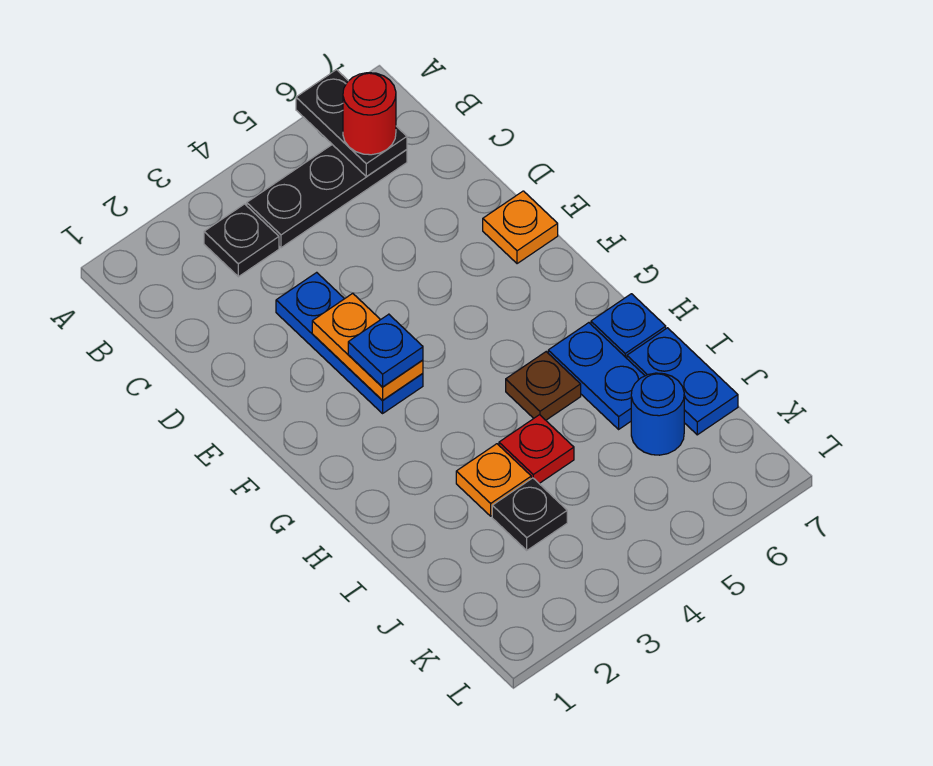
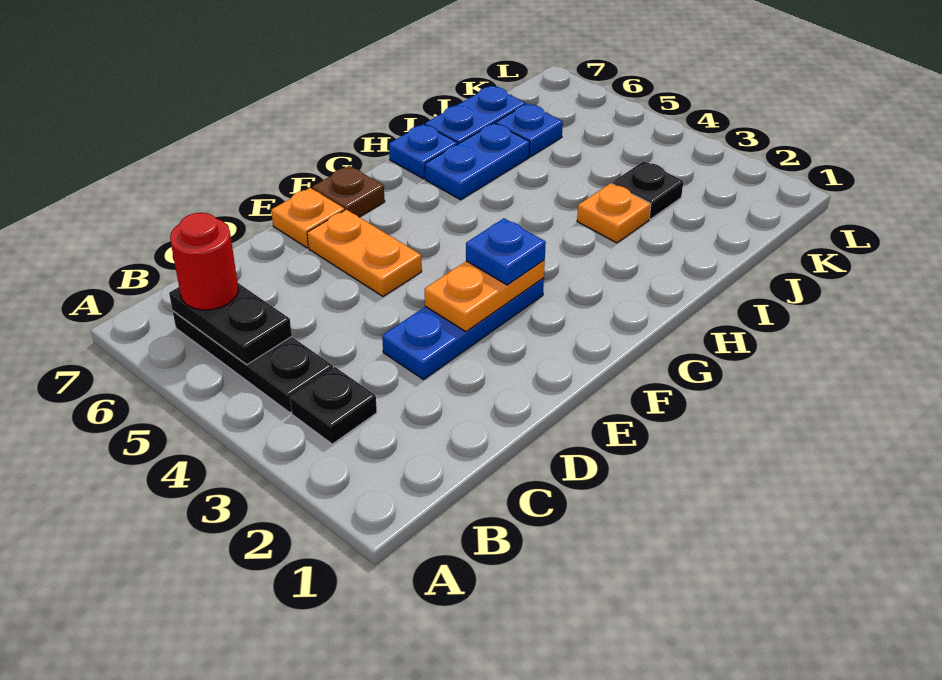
black 1x2 plate [296,70,407,176] -> black 1x2 plate turned to [169,283,292,365]
none -> orange 1x2 plate [307,209,422,297]
brown 1x1 plate [506,352,581,420] -> brown 1x1 plate moved to [312,166,385,217]
red 1x1 plate [499,415,574,483] -> none
blue 1x1 round brick [631,373,684,455] -> blue 1x1 plate [496,104,563,157]

